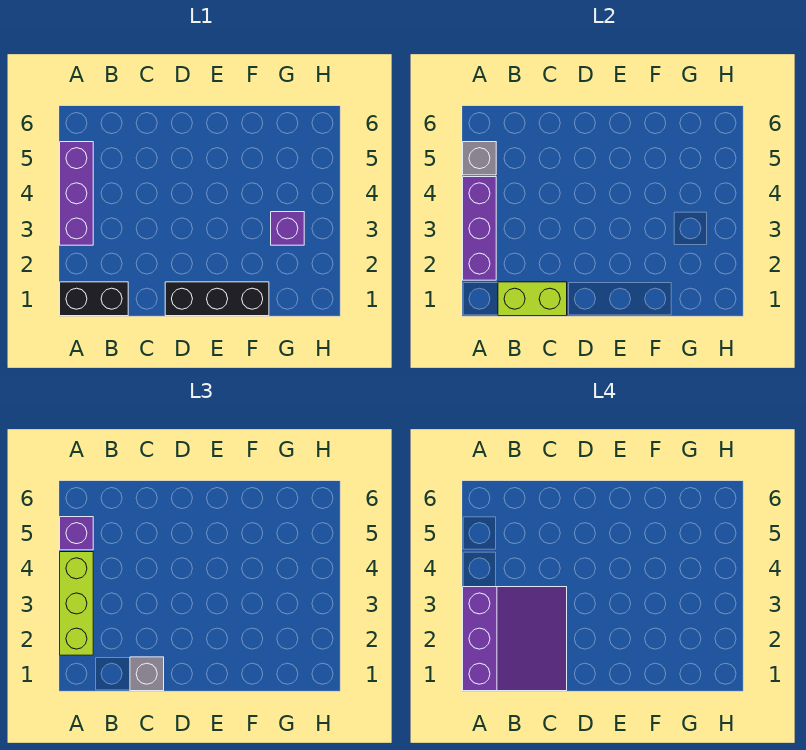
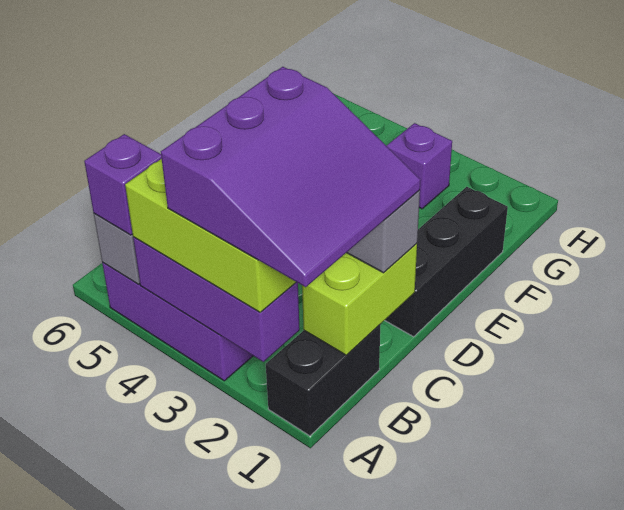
purple 3x3 slope [463,587,567,691] -> purple 3x3 slope turned to [161,67,421,287]

